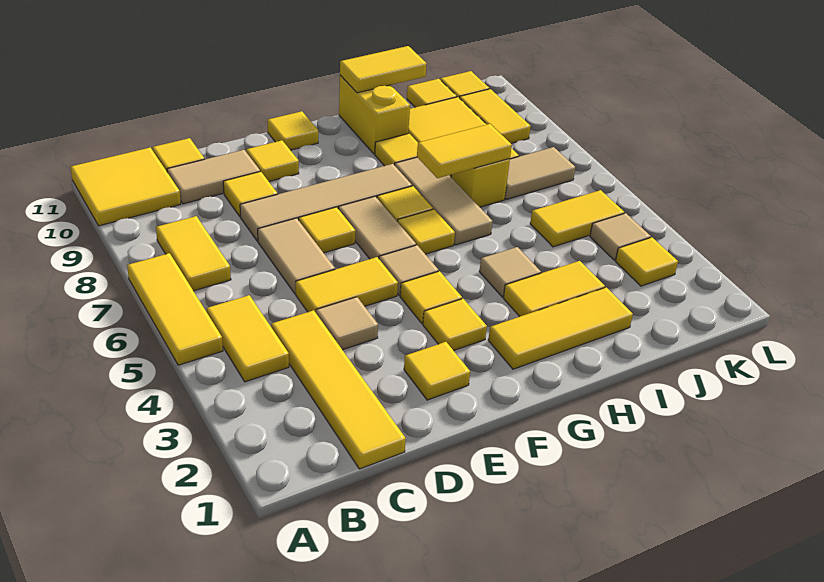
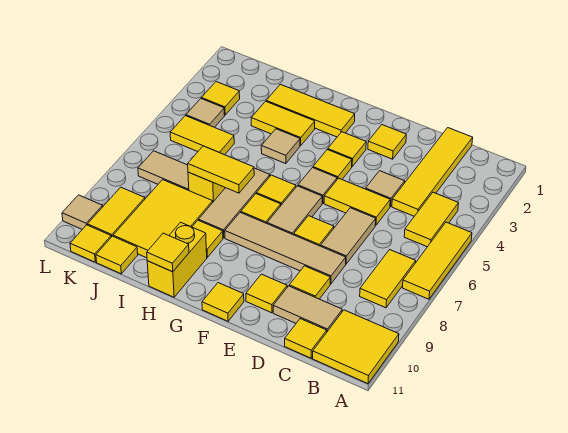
yellow 1x2 tile [340,46,427,93] -> yellow 1x1 tile [147,233,189,272]
none -> tan 1x1 tile [62,195,103,229]

